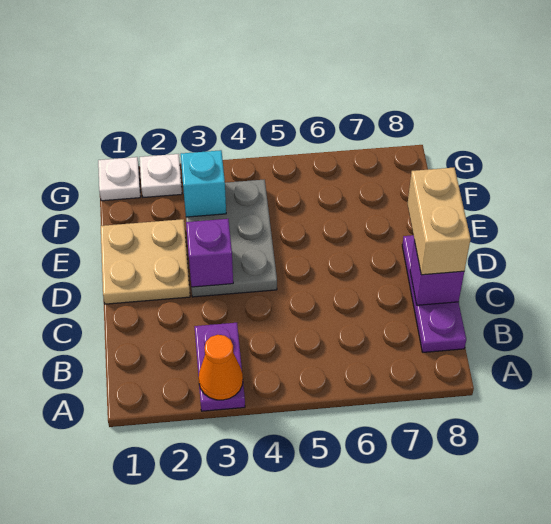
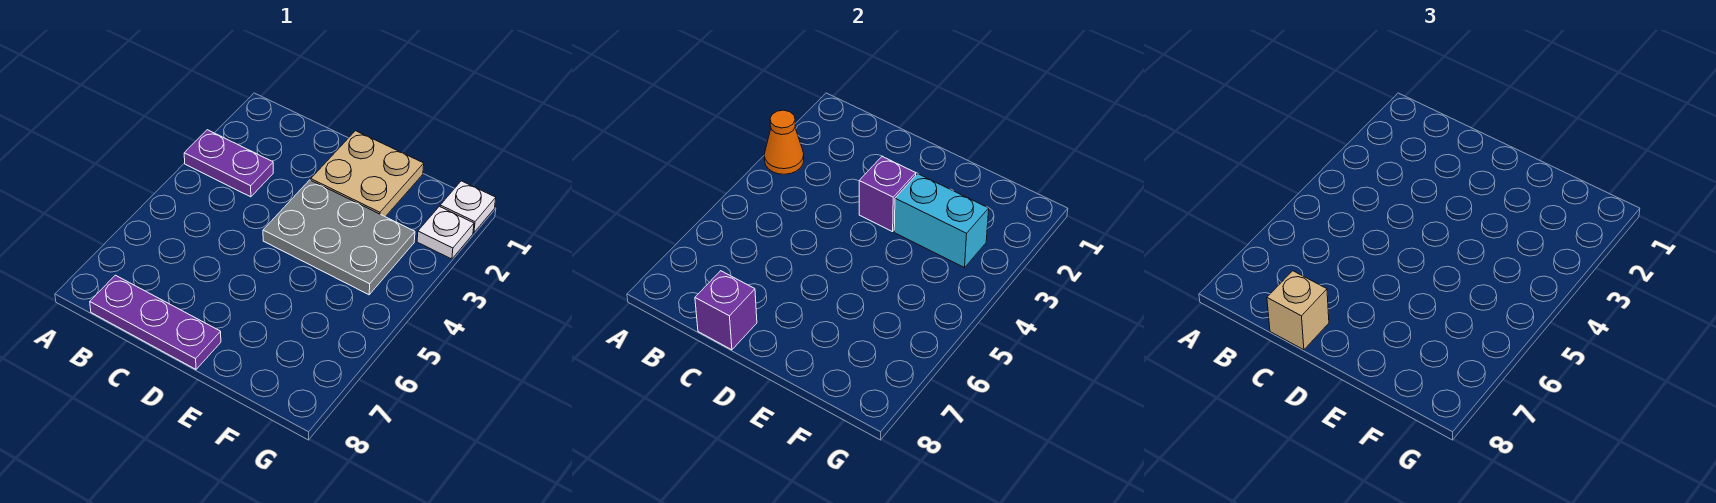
tan 1x2 brick [408,168,471,275] -> tan 1x1 brick [1267,271,1329,350]
cyan 1x1 brick [181,150,226,217] -> cyan 1x2 brick [894,174,989,268]

